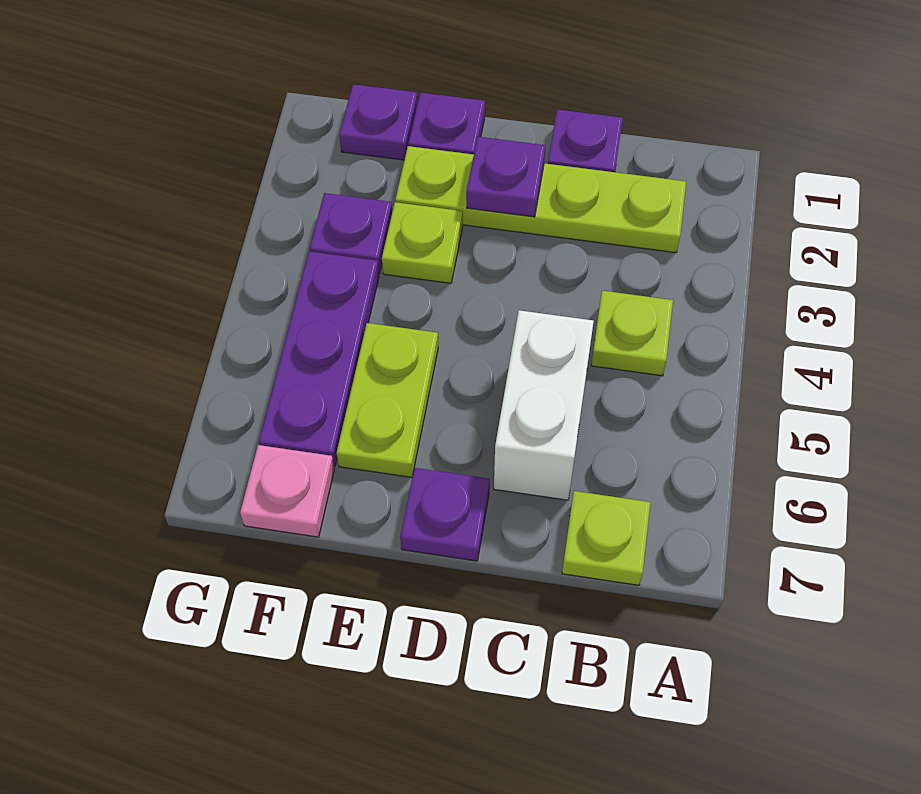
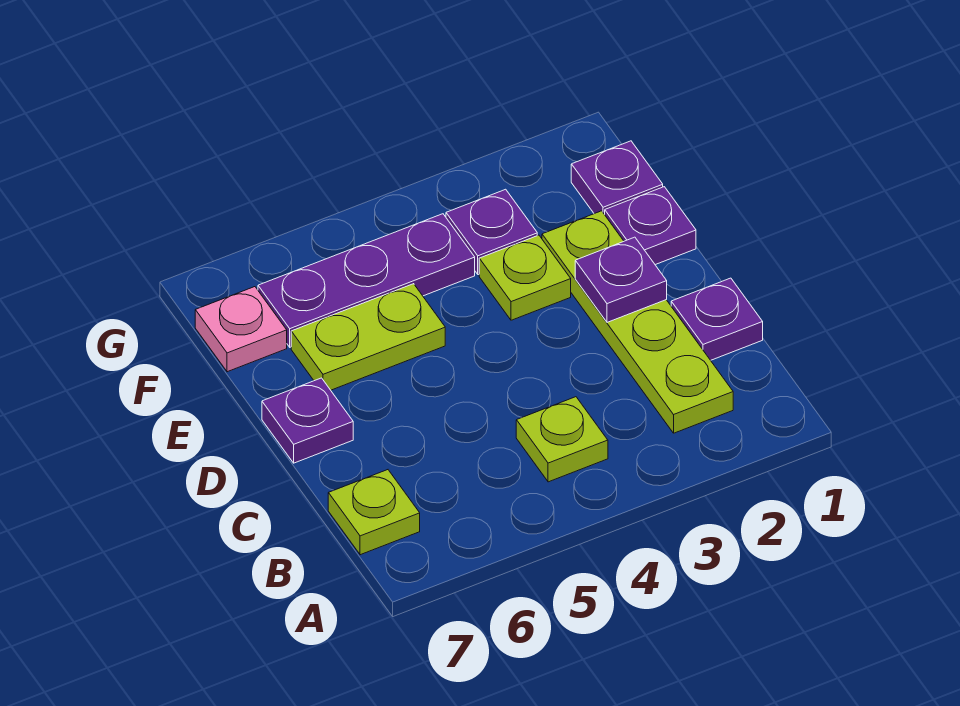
white 1x2 brick [494,310,594,500] -> none

